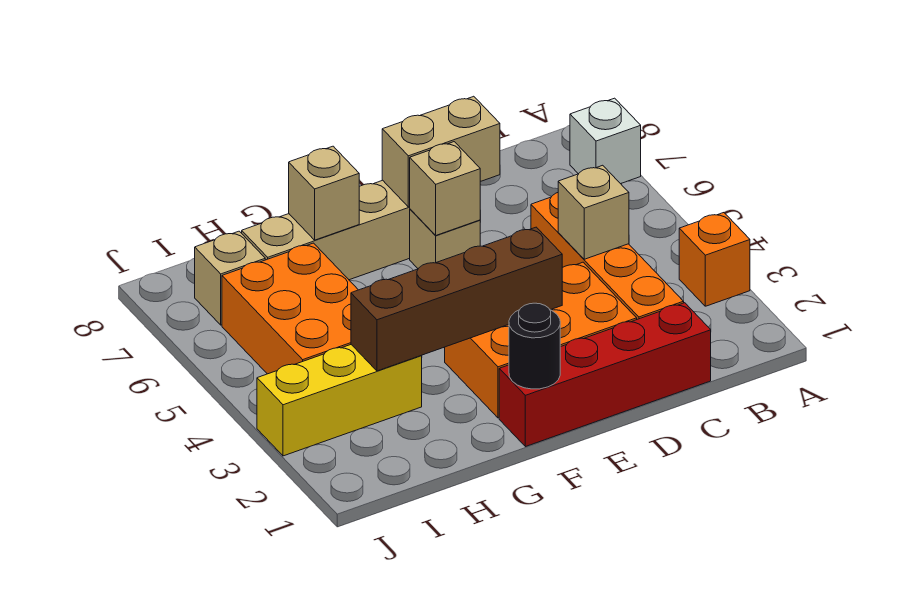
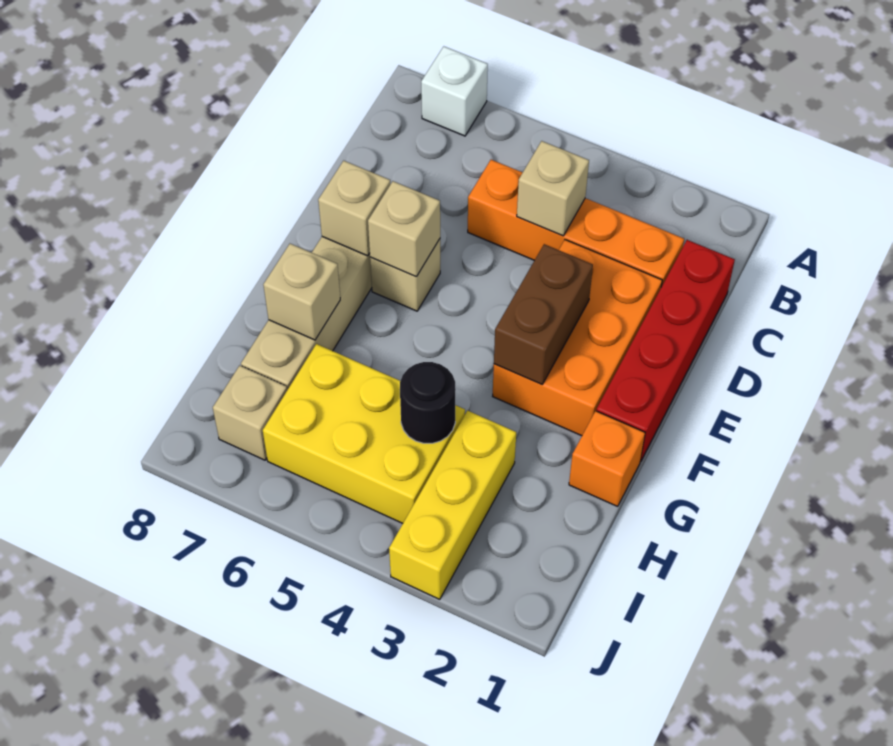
orange 1x1 brick [679,213,750,306] -> orange 1x1 brick moved to [569,411,645,506]
tan 1x2 brick [382,96,500,207] -> tan 1x1 brick [318,161,390,256]
brown 1x4 brick [351,227,562,371] -> brown 1x2 brick [494,244,593,384]
black 1x1 round brick [509,303,560,389] -> black 1x1 round brick moved to [400,362,456,443]
orange 2x3 brick [222,243,358,374] -> yellow 2x3 brick [263,344,465,523]

